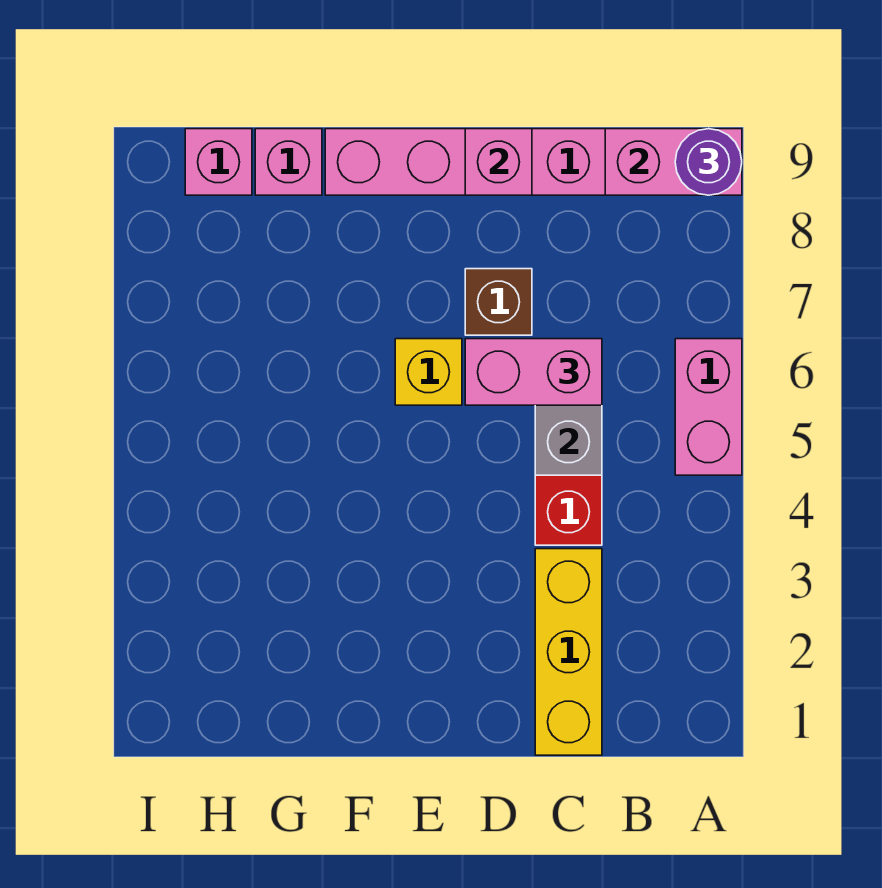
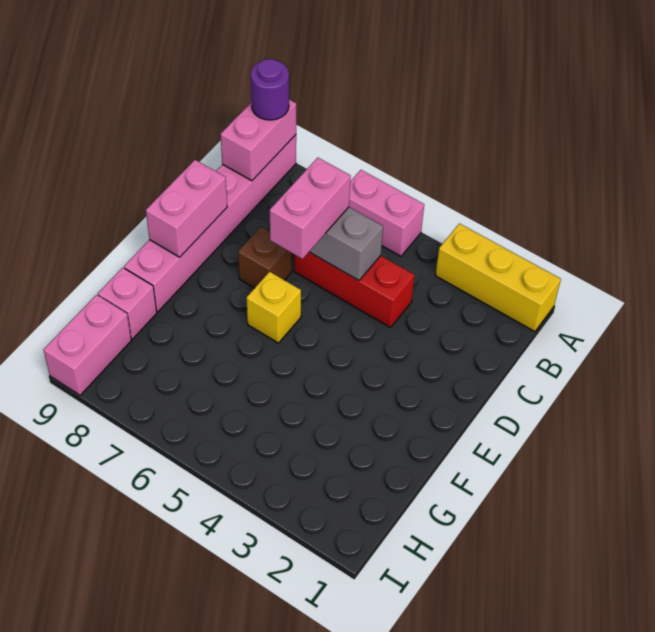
yellow 1x3 brick [535,549,602,755] -> yellow 1x3 brick moved to [435,224,561,332]
pink 1x1 brick [465,129,532,195] -> pink 1x2 brick [146,160,227,257]
pink 1x1 brick [185,129,252,195] -> pink 1x2 brick [44,295,131,395]

